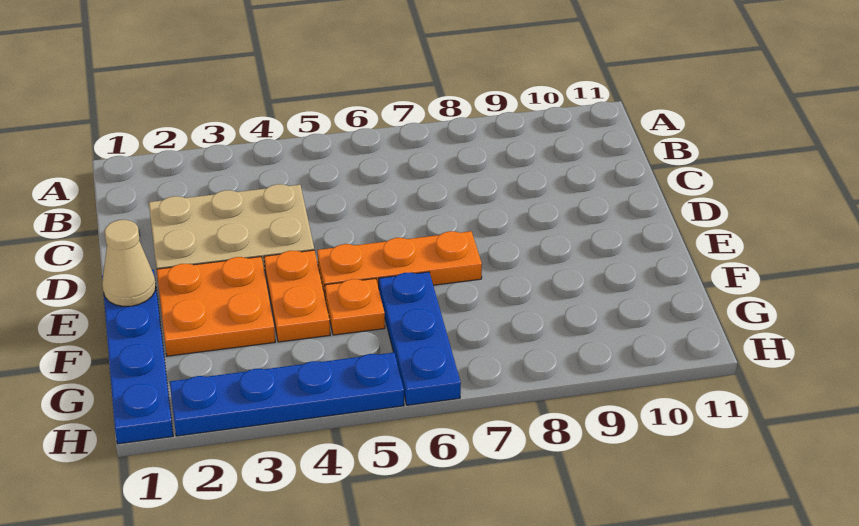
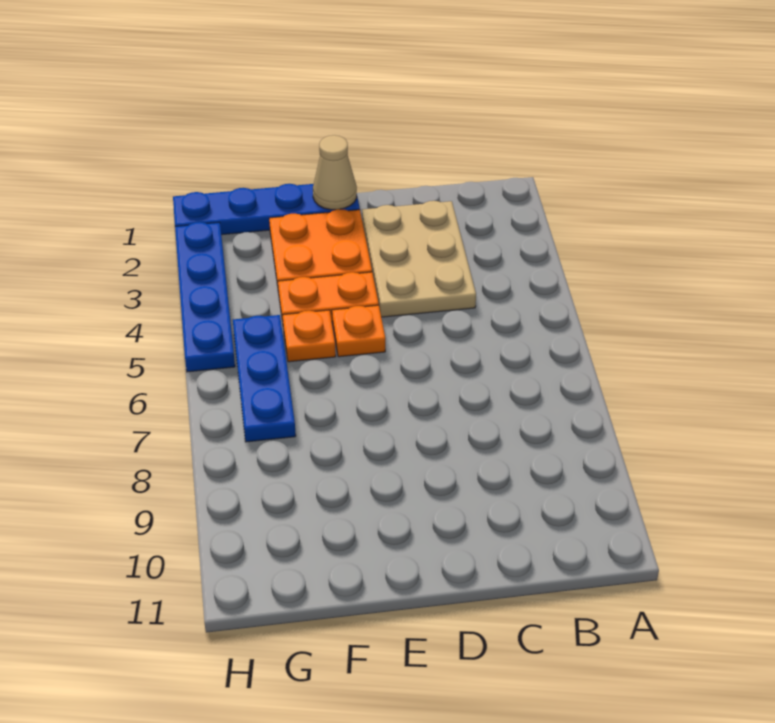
orange 1x3 plate [317,231,482,296] -> orange 1x1 plate [332,305,385,357]
blue 1x3 plate [379,272,461,405] -> blue 1x3 plate turned to [233,315,296,442]

